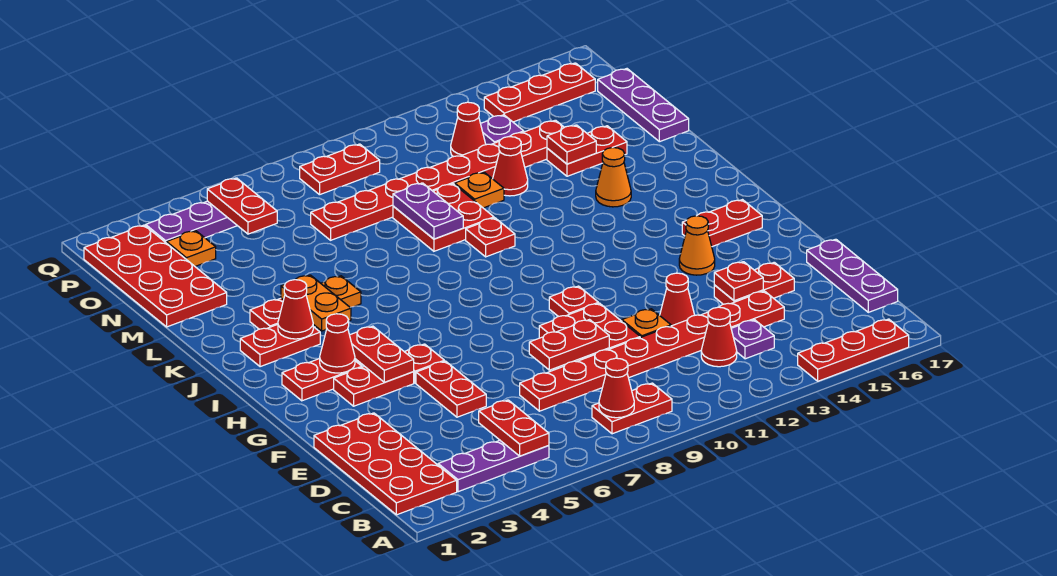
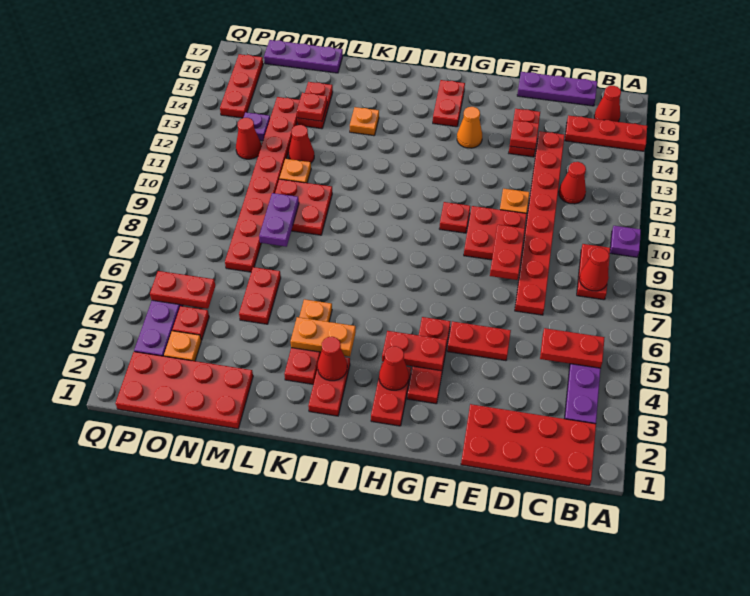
red 1x3 plate [798,319,909,381] -> red 1x3 plate turned to [565,115,647,151]
purple 1x1 plate [731,320,774,359] -> purple 1x1 plate moved to [610,226,641,257]
red 1x1 cone [660,273,695,326] -> red 1x1 cone moved to [594,86,621,122]
red 1x1 plate [466,218,515,257] -> red 1x1 plate moved to [172,306,209,340]
orange 1x1 cone [596,148,631,207] -> orange 1x1 plate [350,107,379,136]
purple 1x2 plate [393,183,463,239] -> purple 1x2 plate turned to [259,193,299,247]
red 1x2 plate [300,144,380,195] -> red 1x2 plate moved to [239,267,281,324]

